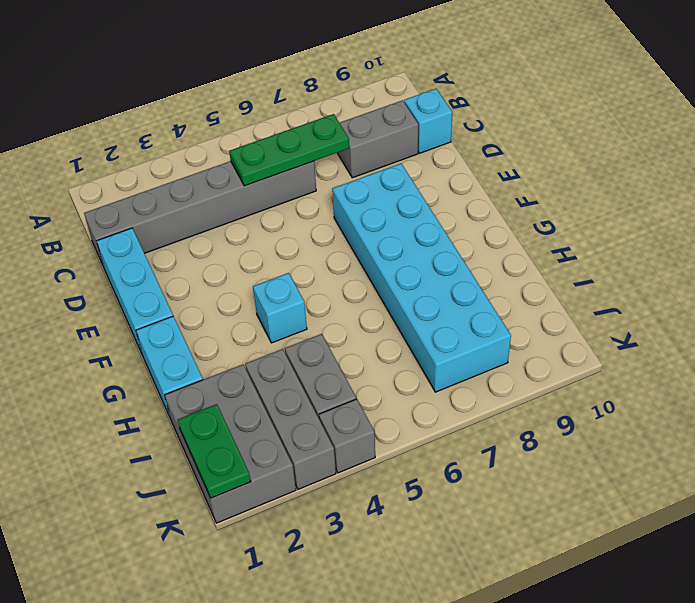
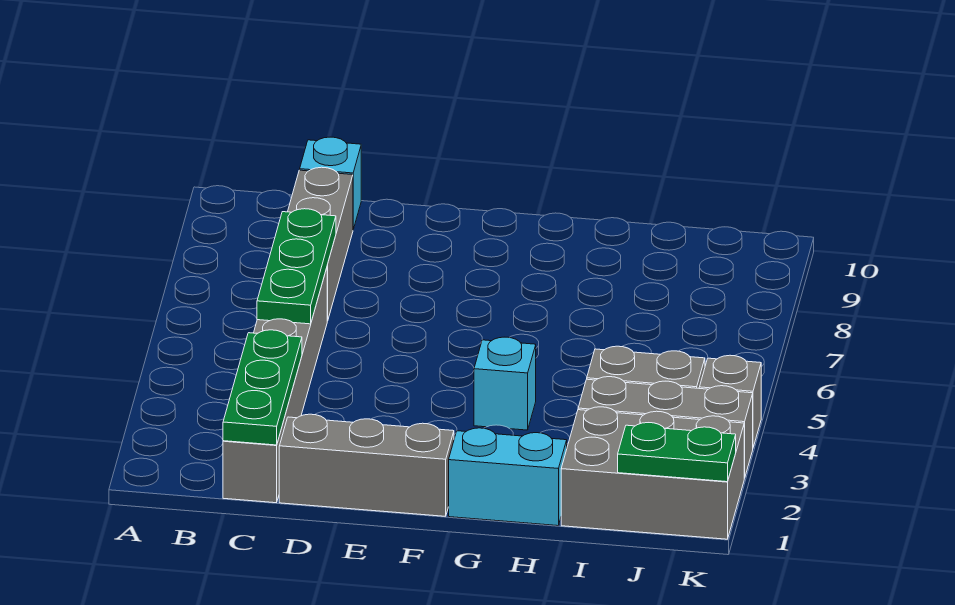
none -> green 1x3 plate [223,330,302,445]
grey 1x2 brick [338,100,418,178] -> grey 1x3 brick [288,167,353,321]
cyan 1x3 brick [96,228,173,353] -> grey 1x3 brick [279,414,454,516]
cyan 2x6 brick [332,163,511,392] -> none

